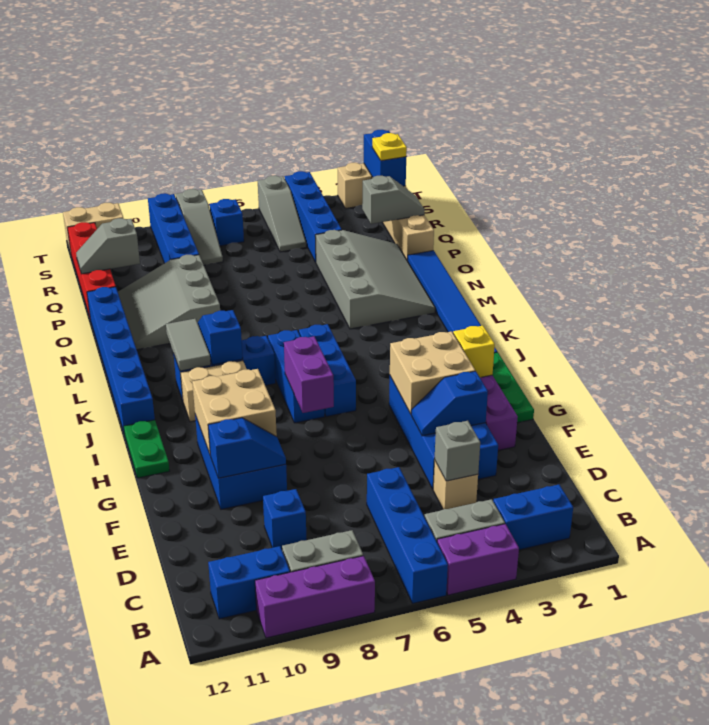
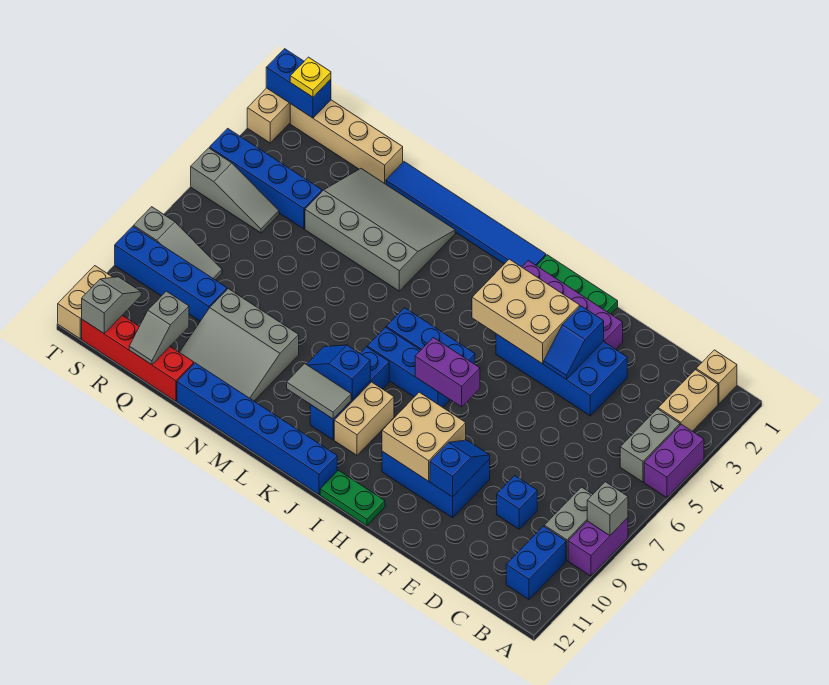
blue 1x4 brick [367,467,448,604] -> none
purple 1x3 brick [255,556,375,638] -> purple 1x2 brick [568,518,628,576]
blue 1x2 brick [493,485,573,550] -> tan 1x2 brick [658,370,718,431]
tan 1x1 brick [433,460,478,509] -> tan 1x1 brick moved to [696,350,737,404]
grey 1x1 brick [435,421,480,481] -> grey 1x1 brick moved to [587,482,628,535]
tan 2x2 brick [390,332,475,414] -> tan 2x3 brick [472,259,580,364]
yellow 1x1 brick [453,326,495,377] -> none
grey 1x2 slope [362,176,425,224] -> grey 1x2 slope moved to [82,277,141,333]
blue 1x1 brick [210,199,244,246] -> none

